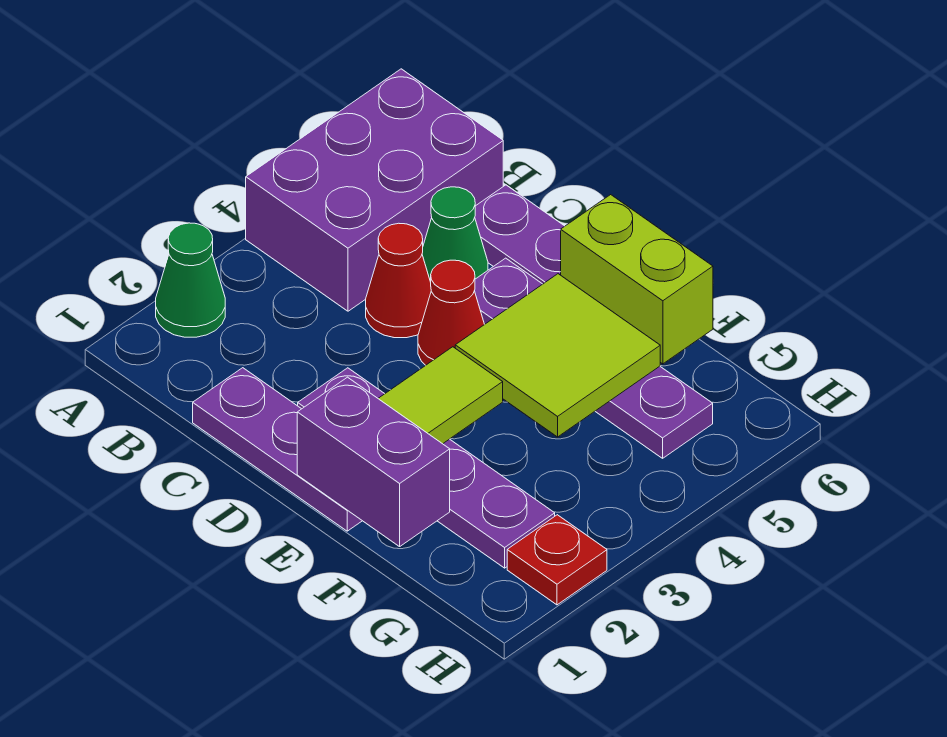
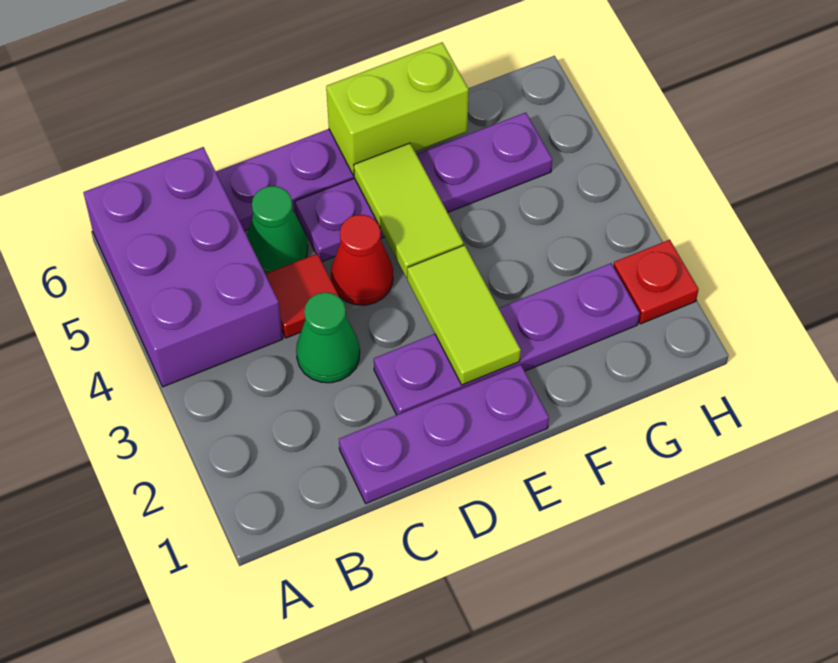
green 1x1 cone [156,223,225,337] -> green 1x1 cone moved to [296,292,360,383]
red 1x1 cone [366,223,431,338] -> red 1x1 tile [265,254,339,338]
purple 1x2 brick [297,377,450,547] -> none
lime 2x2 tile [455,274,660,437] -> lime 1x2 tile [354,143,463,278]

